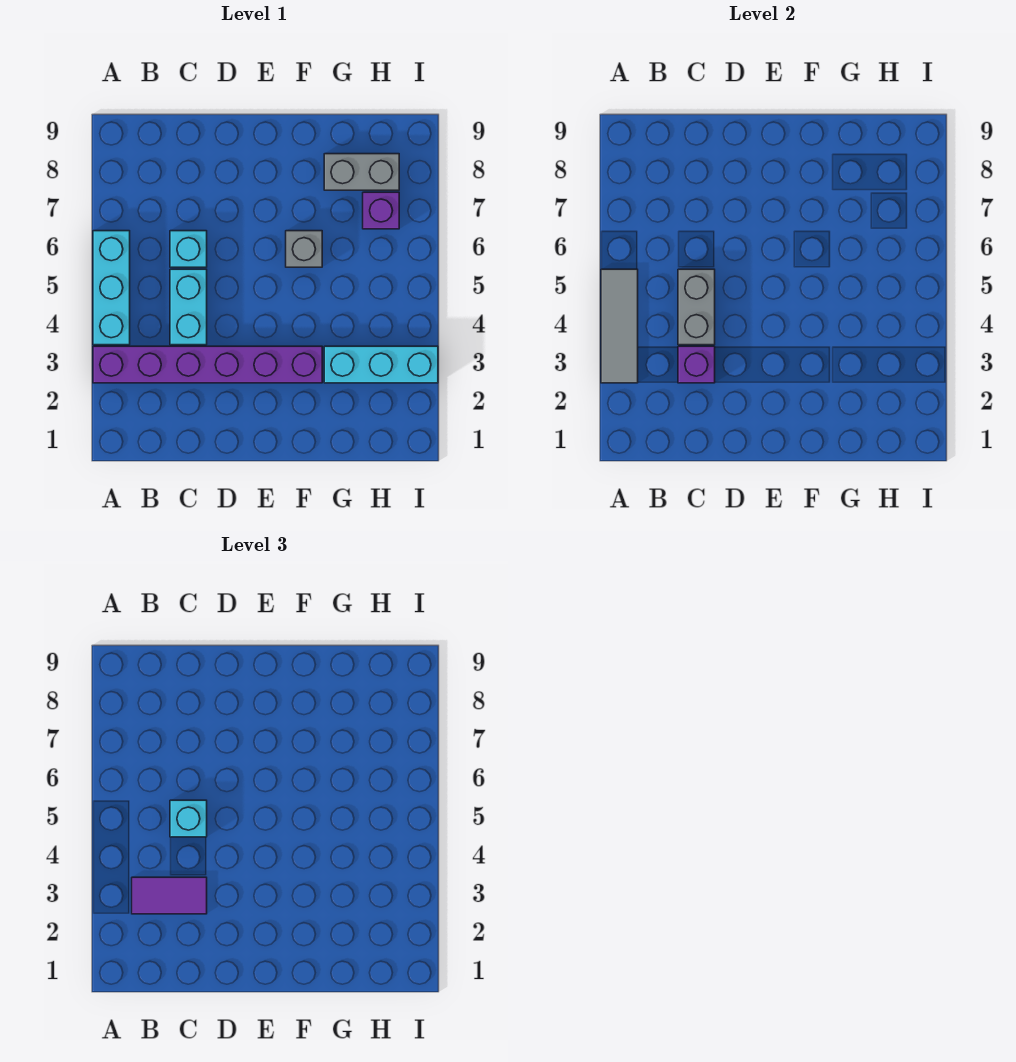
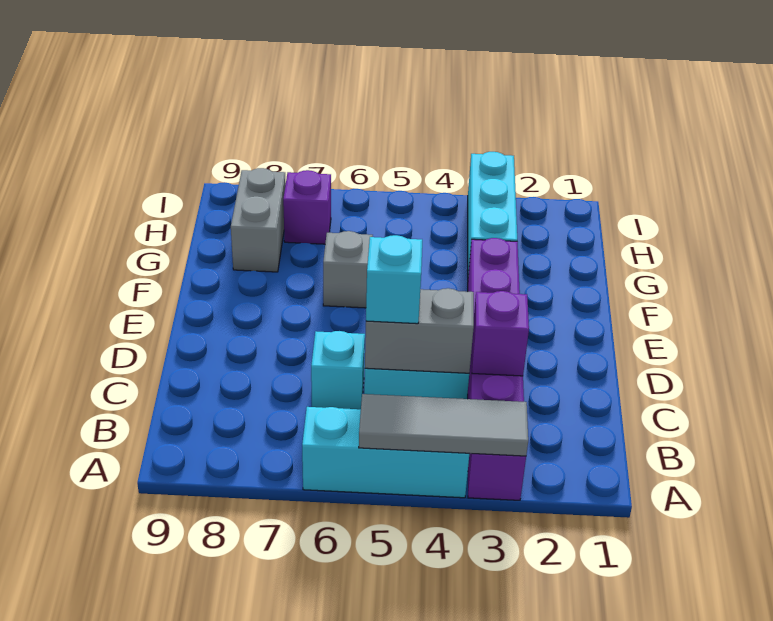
purple 1x2 tile [132,877,207,914] -> none

